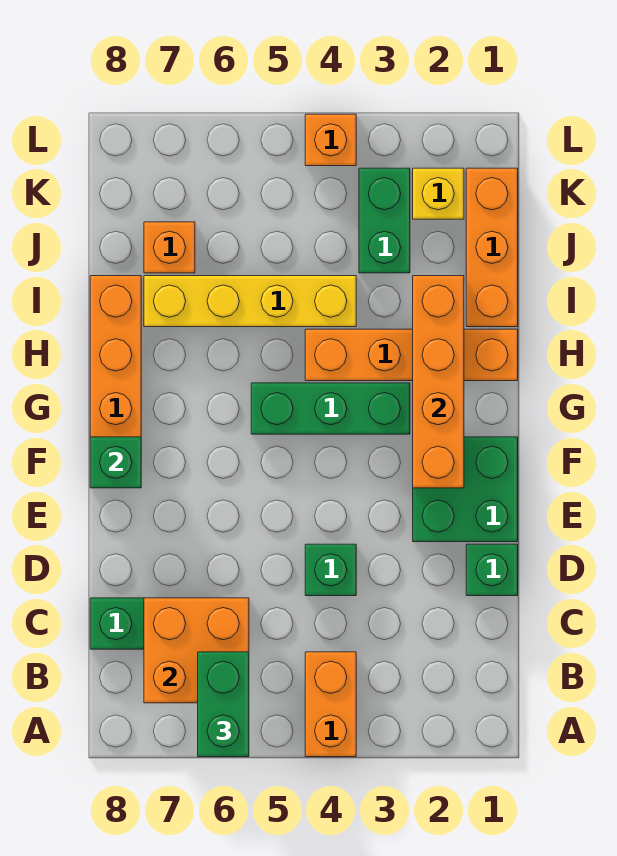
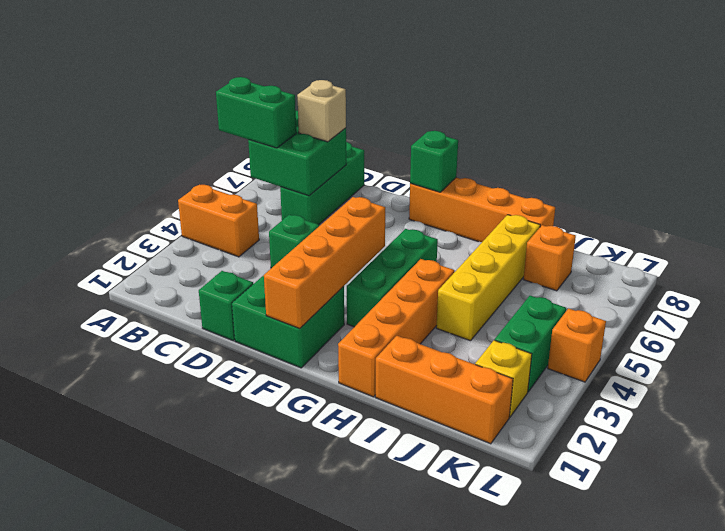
orange 2x2 brick [144,598,249,703] -> green 2x2 brick [248,111,346,196]
none -> tan 1x1 brick [297,80,346,142]
orange 1x4 brick [413,276,464,488] -> orange 1x4 brick turned to [264,197,385,329]
green 1x2 brick [359,168,410,273] -> green 1x2 brick turned to [495,296,566,392]

